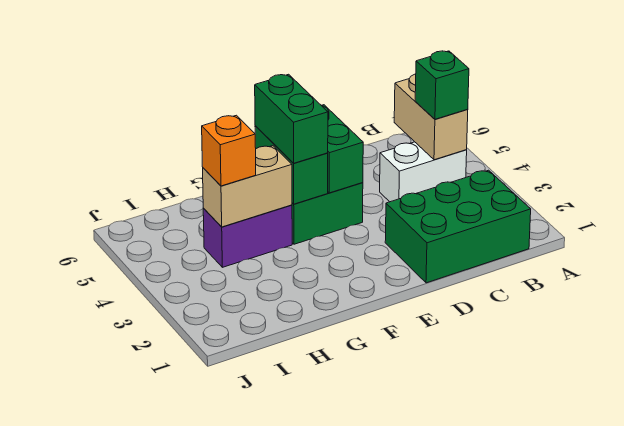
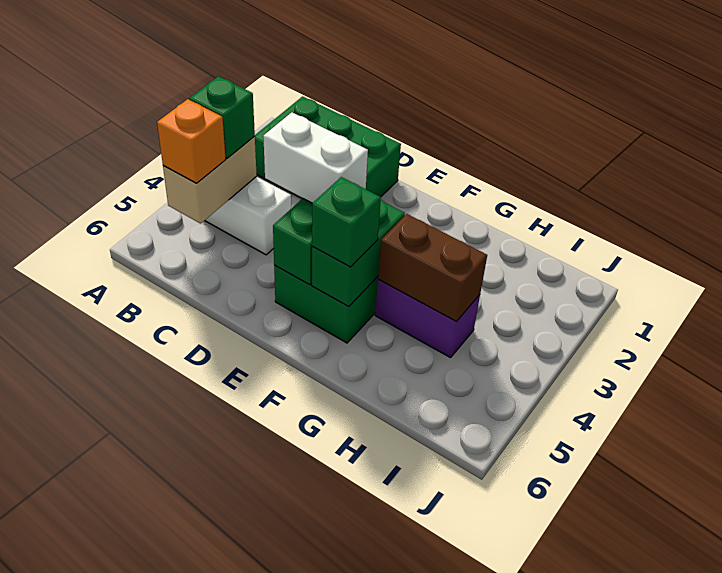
none -> white 1x2 brick [263,112,368,203]
green 1x2 brick [255,74,328,163] -> green 1x1 brick [312,177,381,267]
tan 1x2 brick [203,146,292,227] -> brown 1x2 brick [378,214,487,321]
orange 1x1 brick [202,115,256,186] -> orange 1x1 brick moved to [157,99,226,183]

